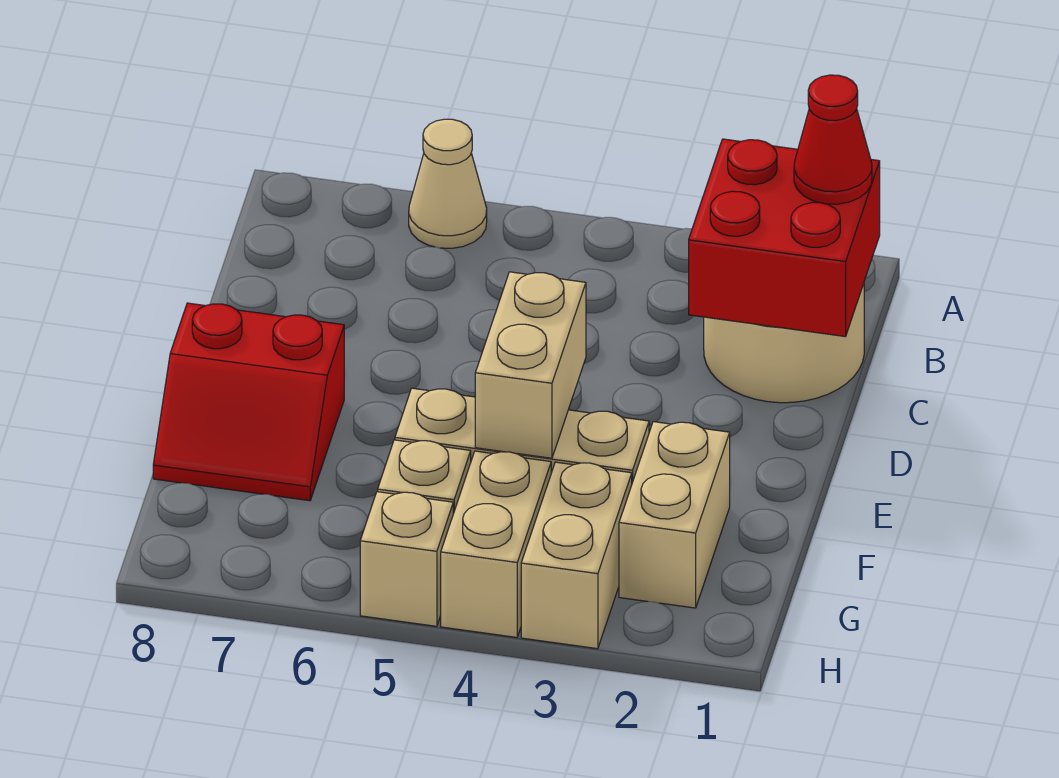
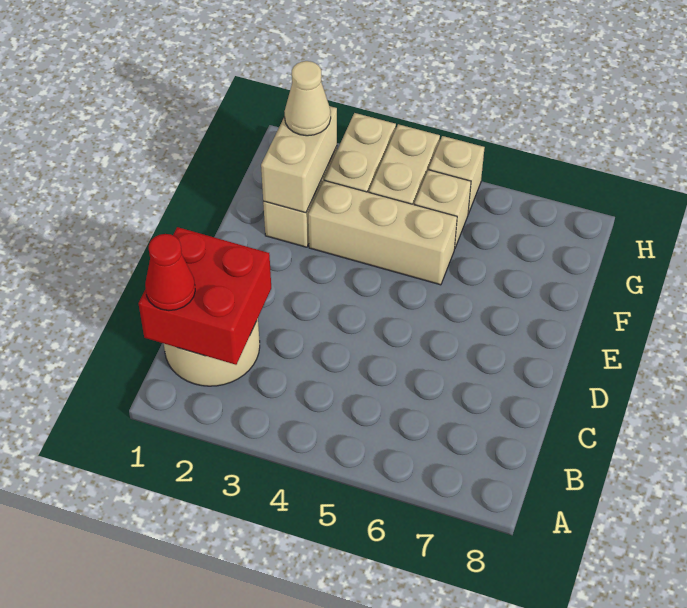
tan 1x1 cone [409,119,487,248] -> tan 1x1 cone moved to [284,61,331,136]
tan 1x2 brick [475,272,586,458] -> tan 1x2 brick moved to [261,106,337,213]
red 2x2 slope [153,303,344,501] -> none

